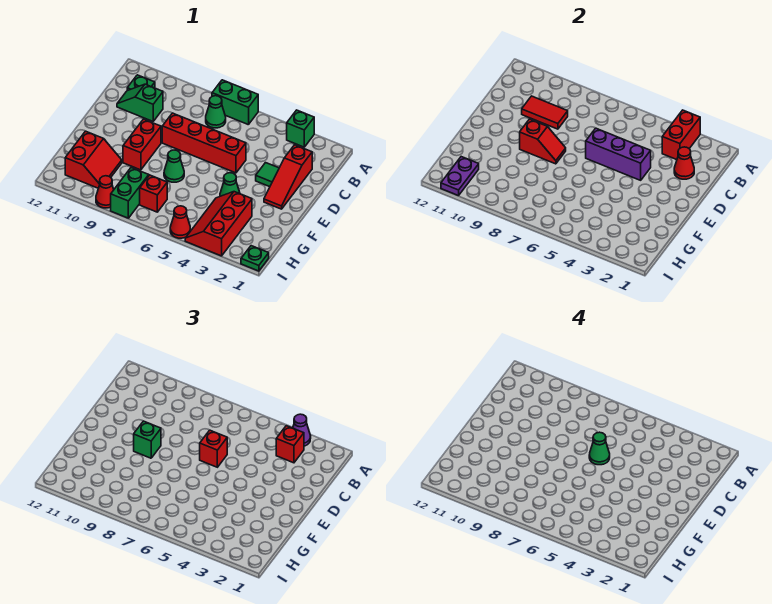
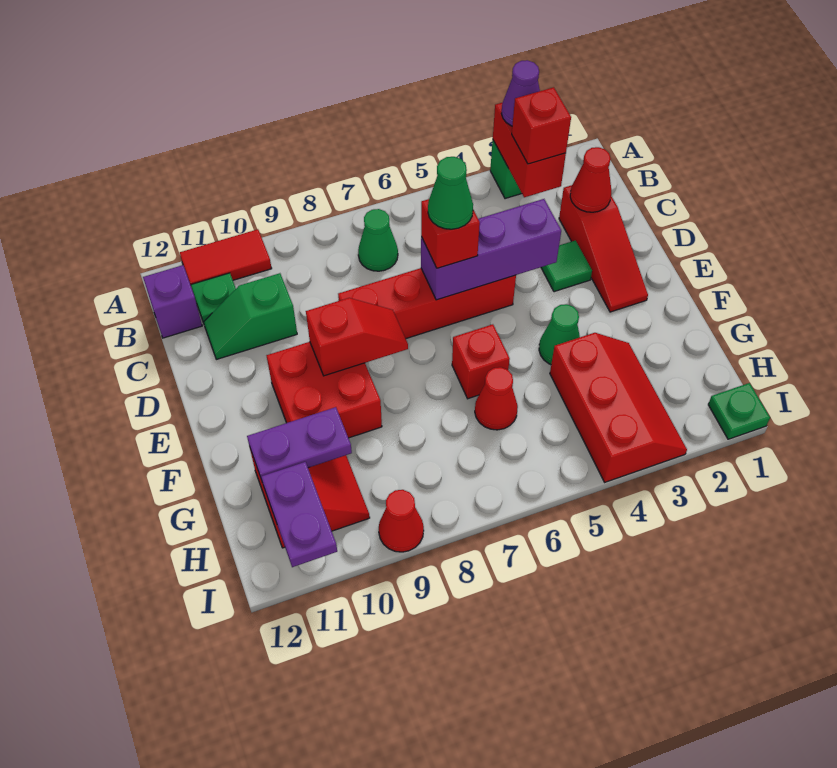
green 1x2 brick [212,80,258,125] -> none
none -> purple 1x1 brick [143,265,202,338]
red 1x2 tile [522,96,568,129] -> red 1x2 tile moved to [180,229,272,285]
red 1x2 brick [123,119,161,170] -> red 2x2 brick [266,342,382,438]
green 1x1 brick [134,421,161,458] -> none
green 1x1 cone [164,150,184,182] -> none
red 2x3 slope [185,192,252,256] -> red 2x3 slope turned to [550,333,687,482]
none -> purple 1x2 plate [247,407,352,480]
red 1x1 brick [140,175,167,212] -> red 1x1 brick moved to [452,324,510,399]
green 1x2 brick [111,168,149,218] -> none
red 1x1 cone [170,206,190,238] -> red 1x1 cone moved to [475,367,518,430]

